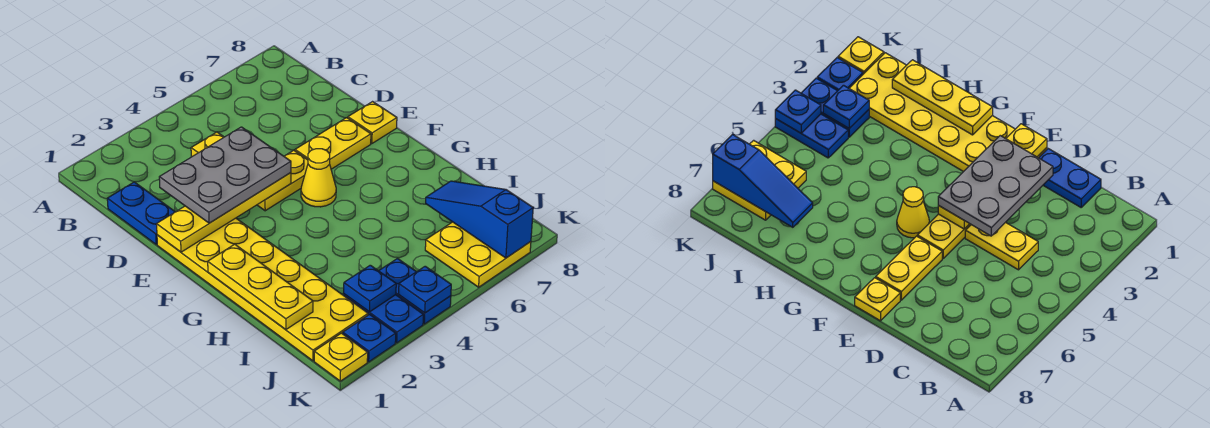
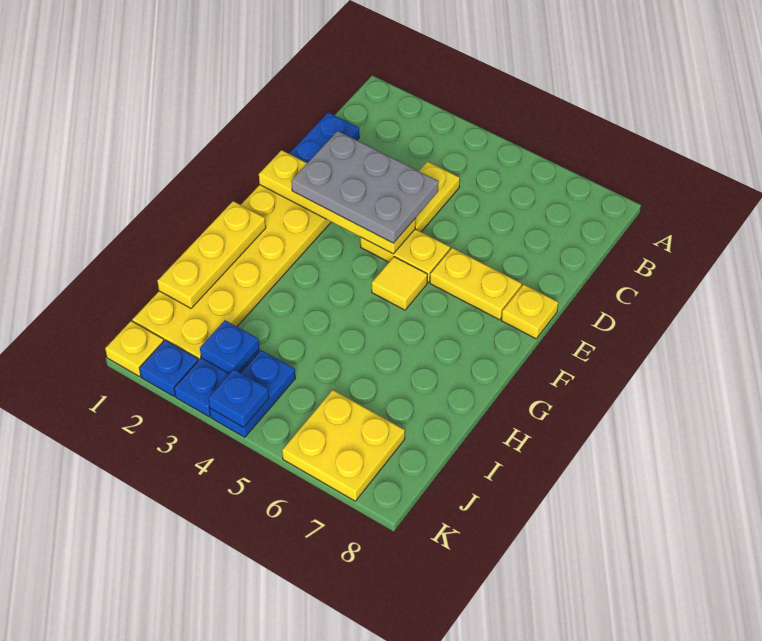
yellow 1x1 cone [301,149,336,207] -> yellow 1x1 tile [372,257,427,310]
blue 1x3 slope [426,181,533,258] -> none

